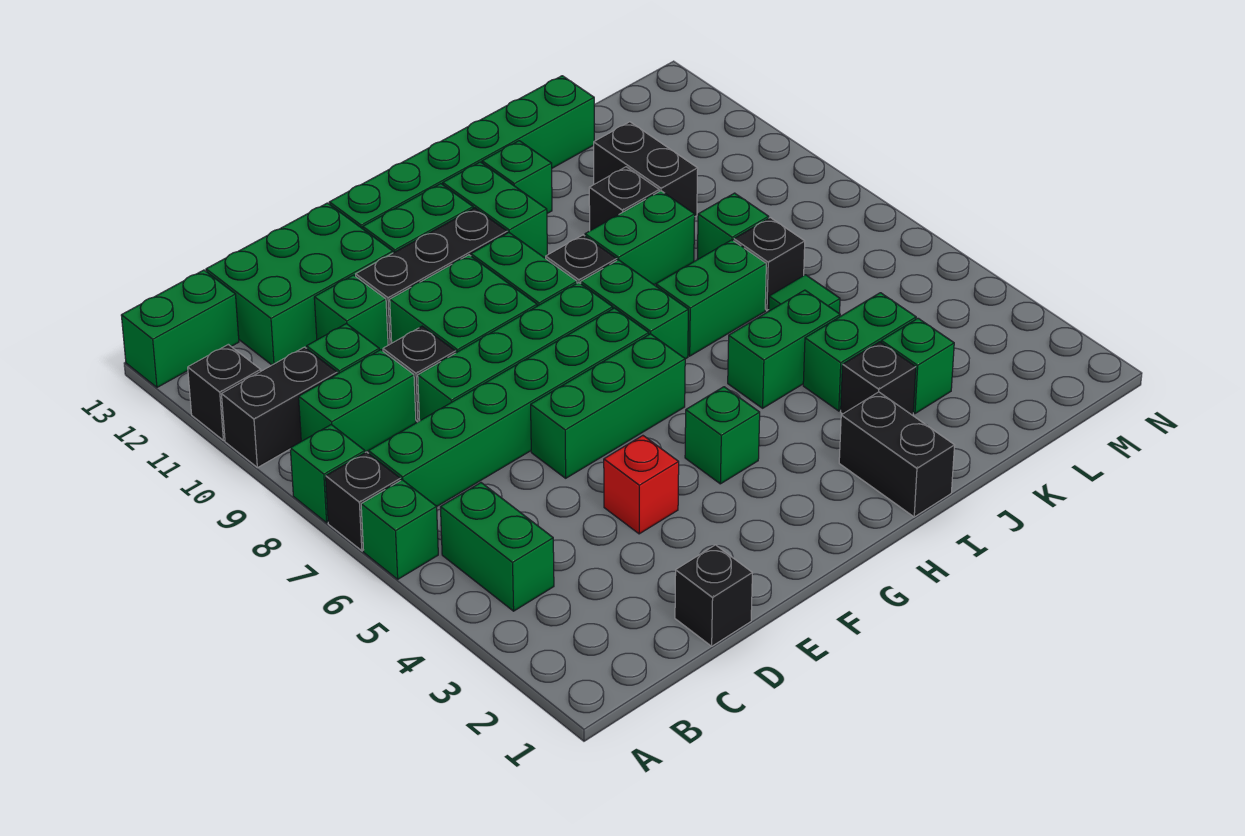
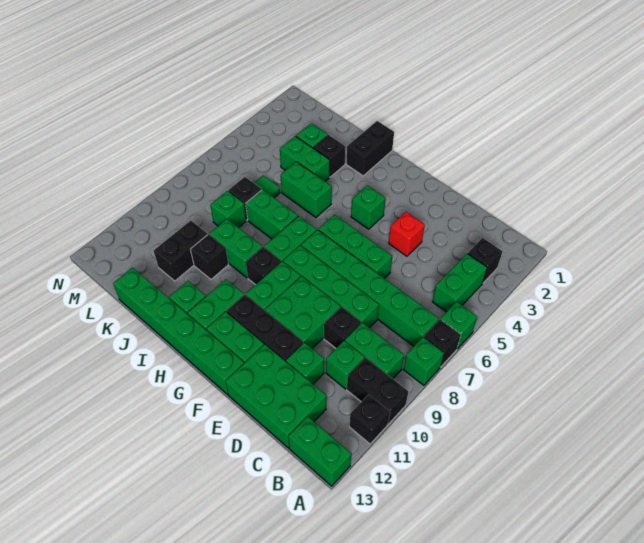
black 1x1 brick [675,545,752,646] -> black 1x1 brick moved to [468,238,503,283]

